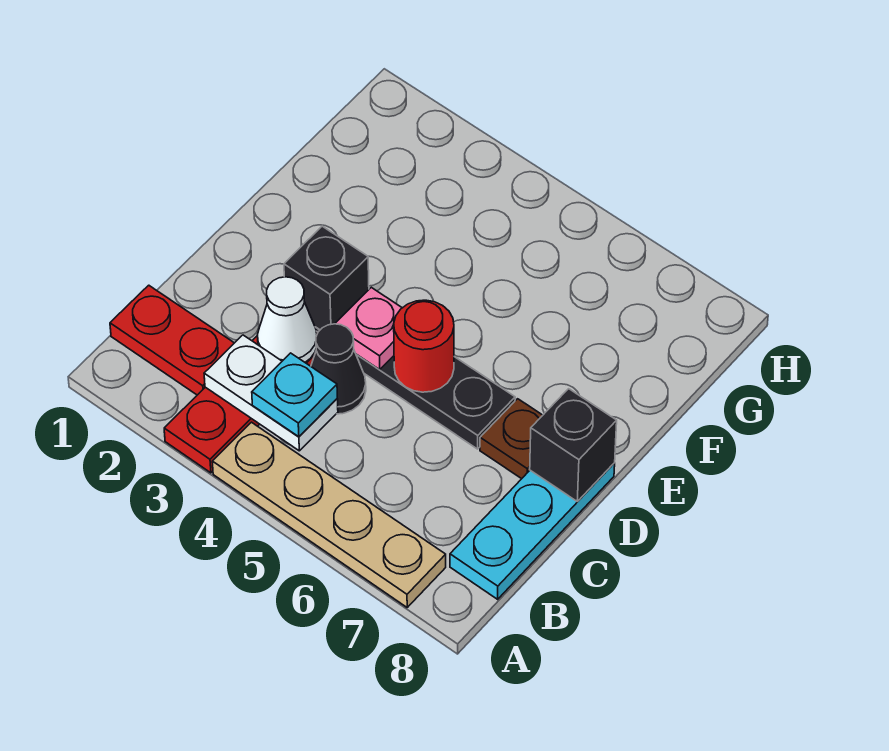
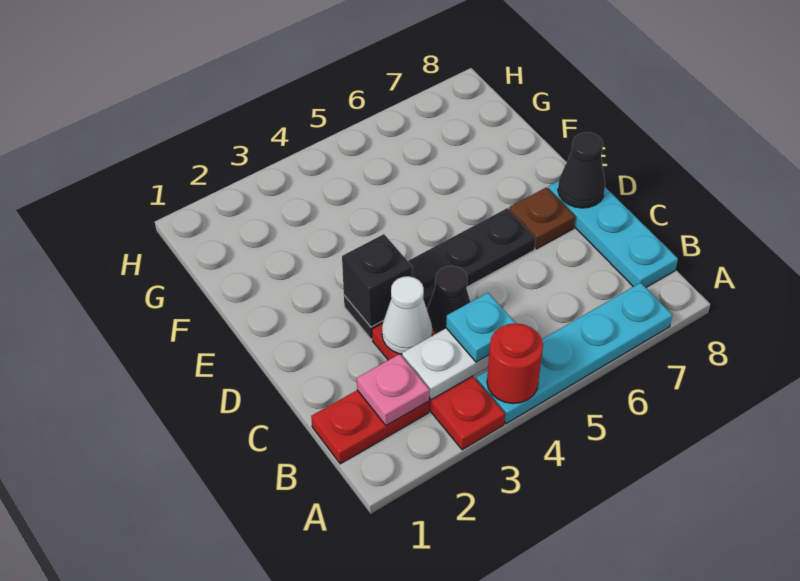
tan 1x4 plate [212,422,446,607] -> cyan 1x4 plate [476,283,672,424]
pink 1x1 plate [335,287,402,369] -> pink 1x1 plate moved to [357,354,429,426]
red 1x1 round brick [394,300,454,392] -> red 1x1 round brick moved to [487,323,543,403]
black 1x1 brick [530,389,617,502] -> black 1x1 cone [558,132,605,208]

